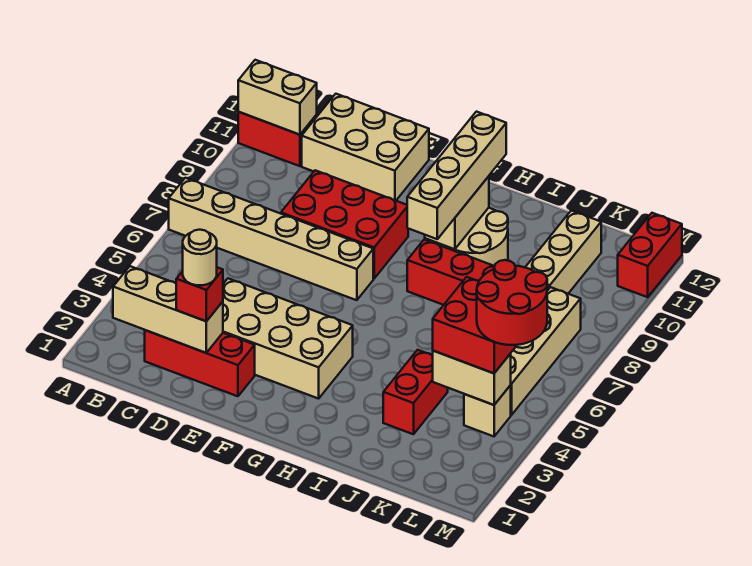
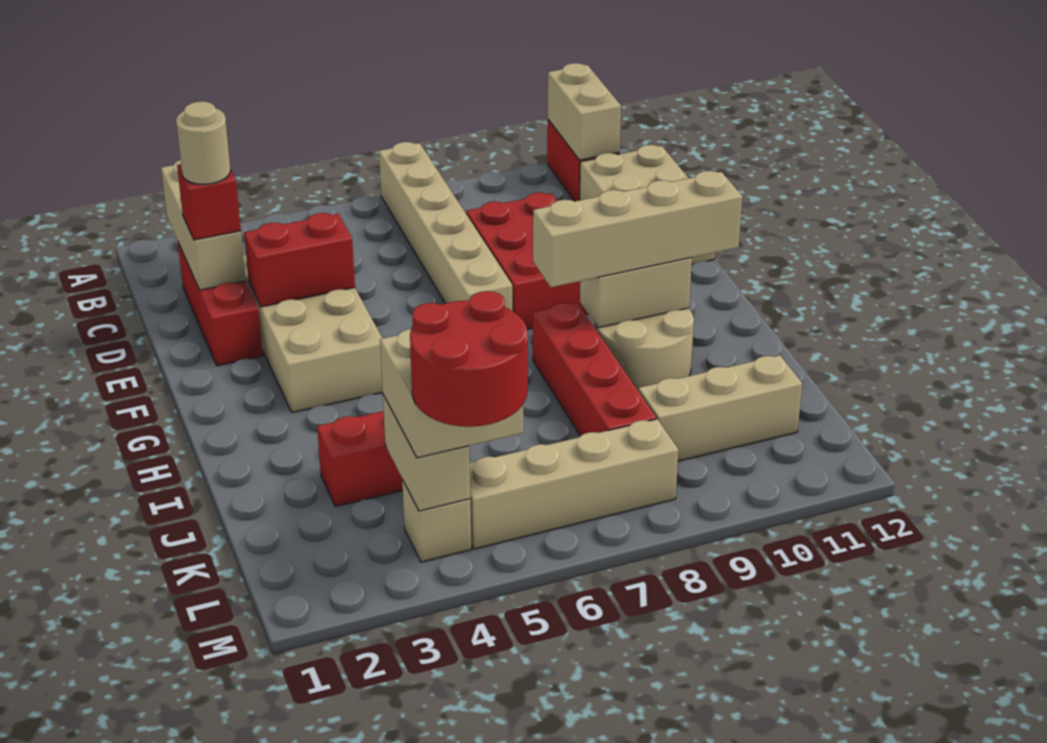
red 2x2 brick [433,277,517,373] -> tan 2x2 brick [380,329,523,458]
red 1x2 brick [618,213,682,297] -> red 1x2 brick moved to [244,213,355,307]

